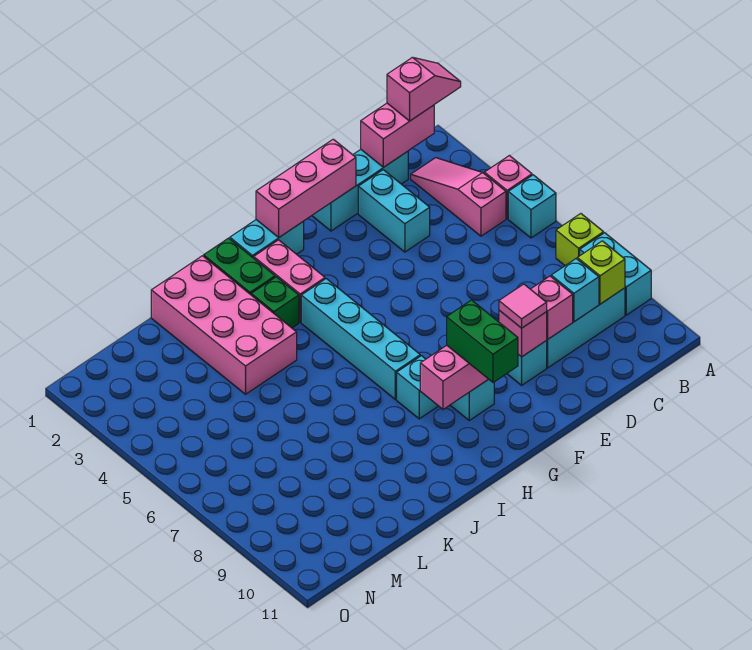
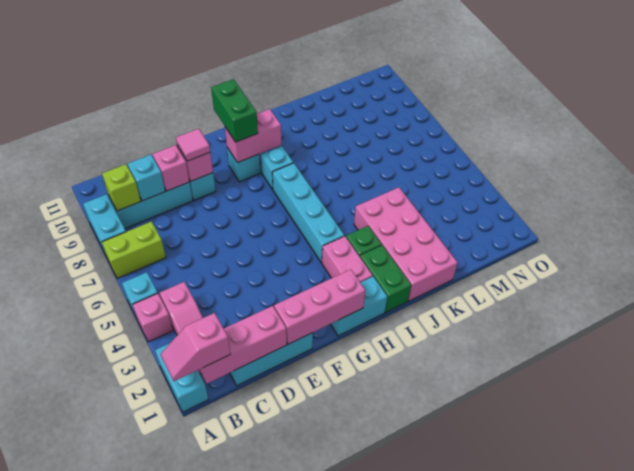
lime 1x1 brick [556,214,604,266] -> lime 1x2 brick [102,222,166,279]
pink 1x2 brick [361,103,434,167] -> pink 1x3 brick [199,306,287,383]
cyan 1x2 brick [358,170,430,252] -> cyan 1x2 brick moved to [155,343,208,412]

